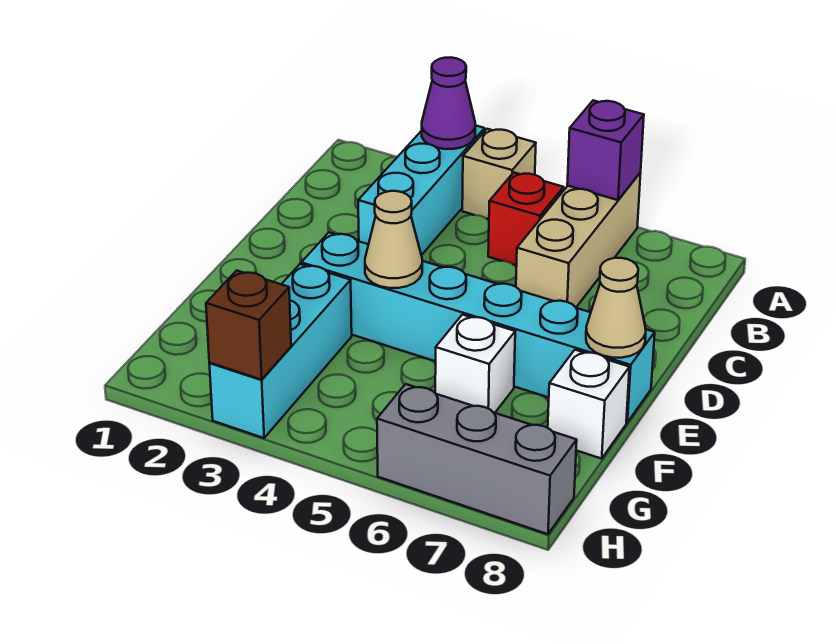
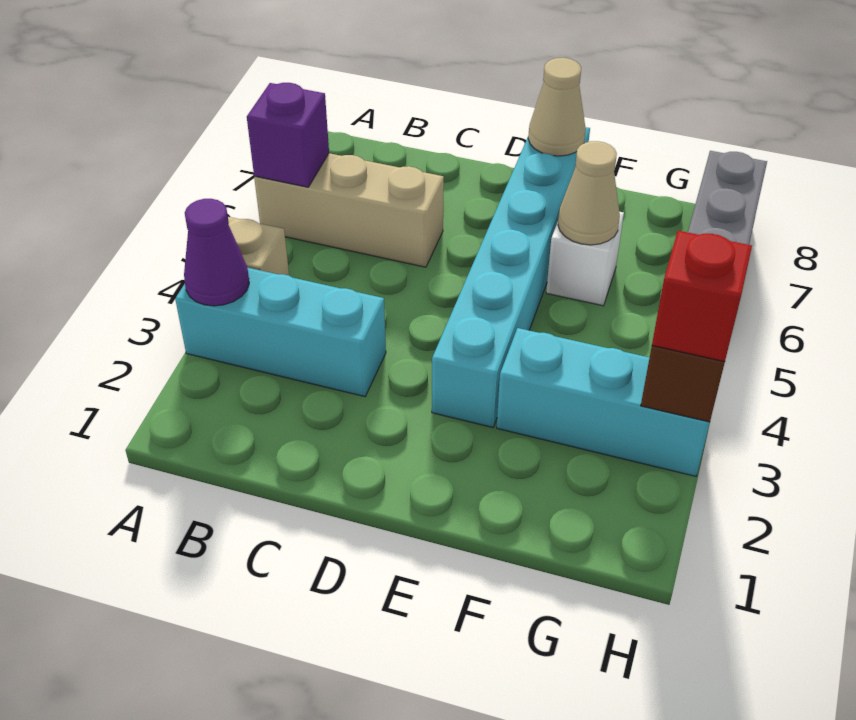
red 1x1 brick [488,173,564,265] -> red 1x1 brick moved to [652,231,752,362]
tan 1x1 cone [365,191,422,288] -> tan 1x1 cone moved to [558,141,620,245]
white 1x1 brick [548,350,629,459] -> none

